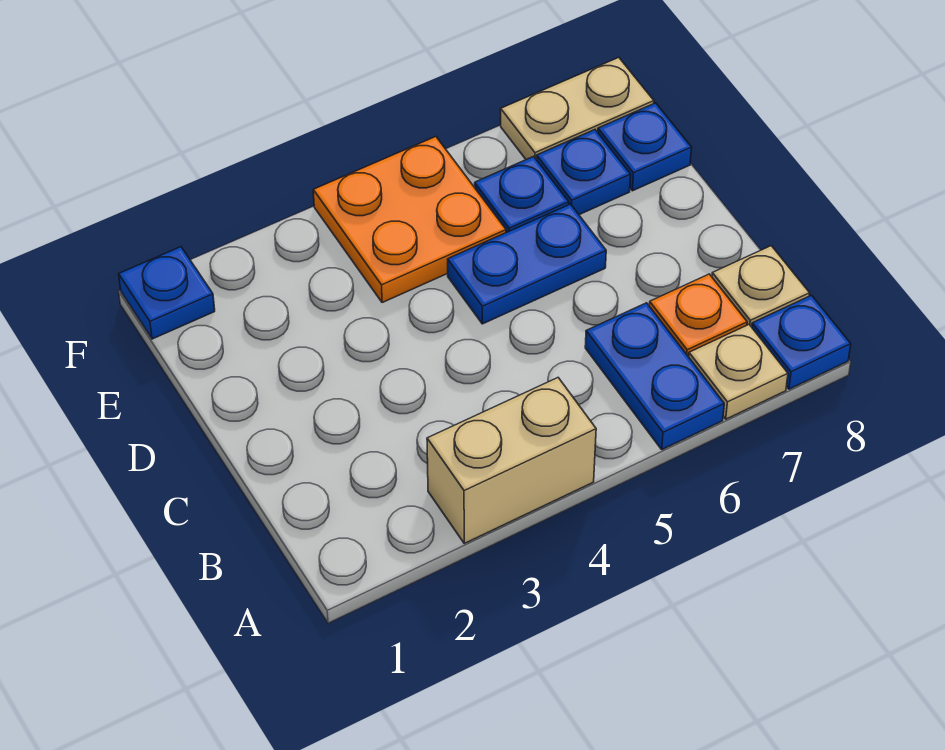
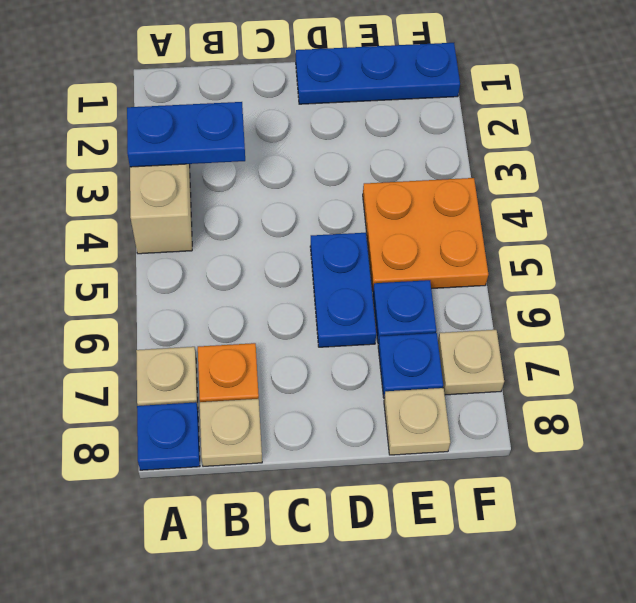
blue 1x2 plate [585,303,724,450] -> blue 1x2 plate moved to [127,102,245,167]
blue 1x1 plate [598,103,692,191] -> tan 1x1 plate [384,388,450,455]
blue 1x1 plate [119,247,215,339] -> blue 1x3 plate [296,43,460,104]
tan 1x2 plate [501,57,654,160] -> tan 1x1 plate [438,330,504,395]

